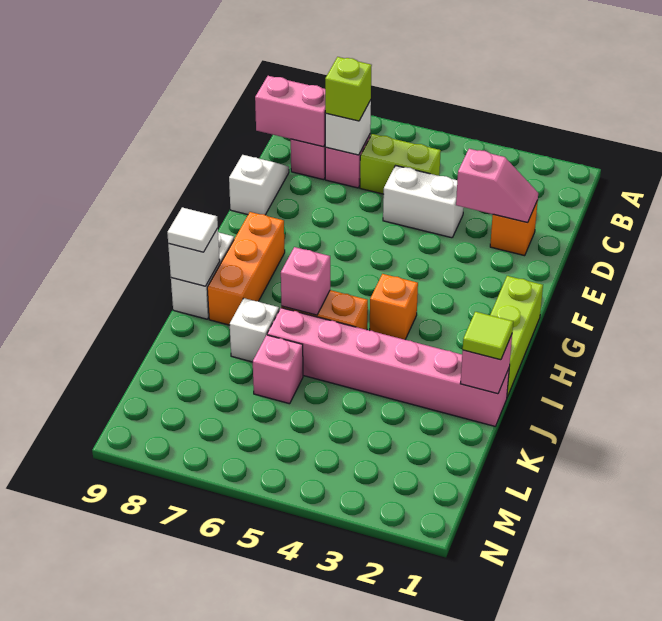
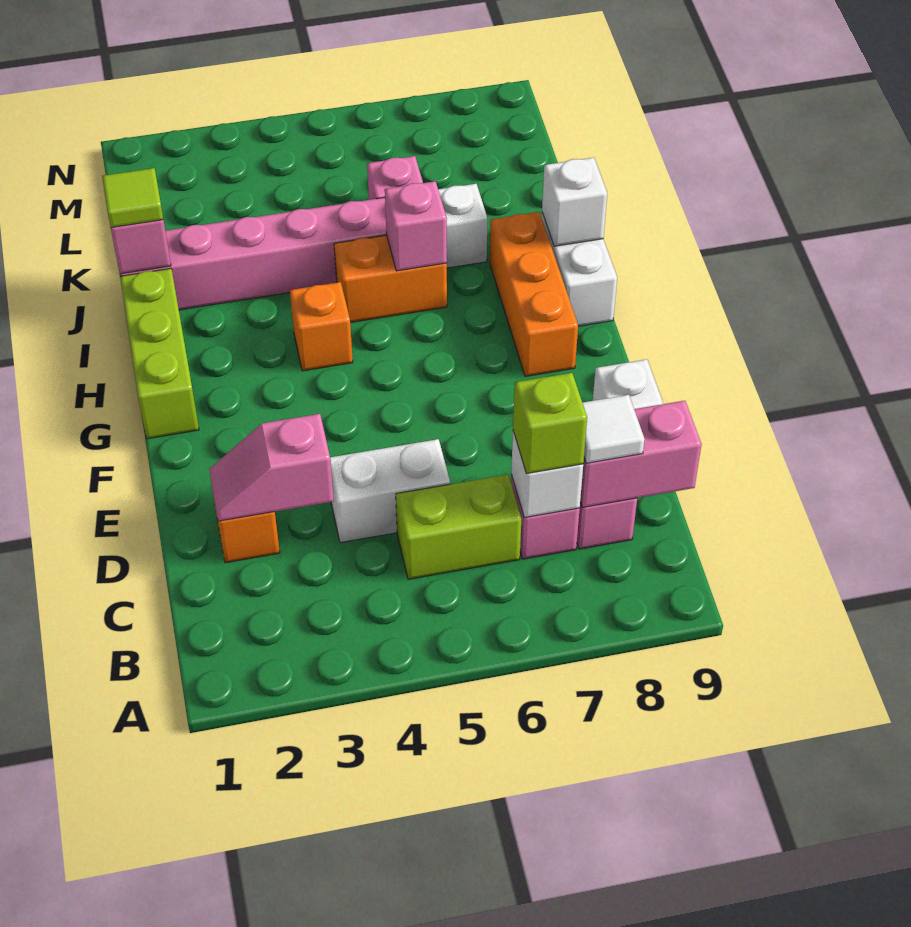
white 1x1 tile [167,207,218,252] -> white 1x1 tile moved to [582,395,645,463]

